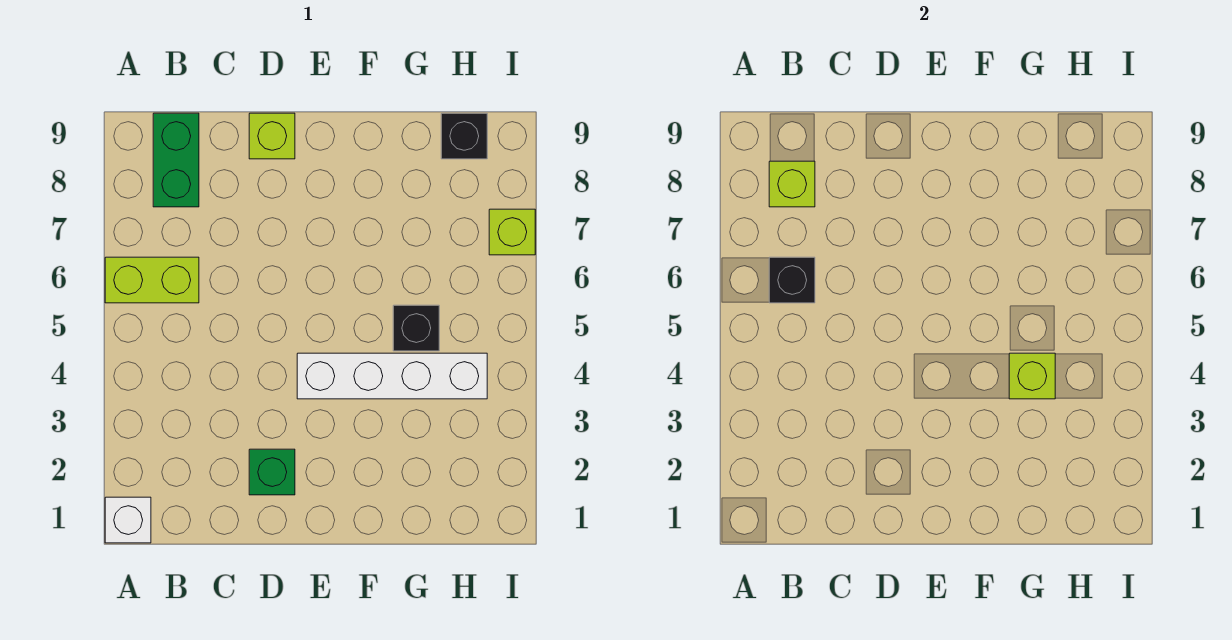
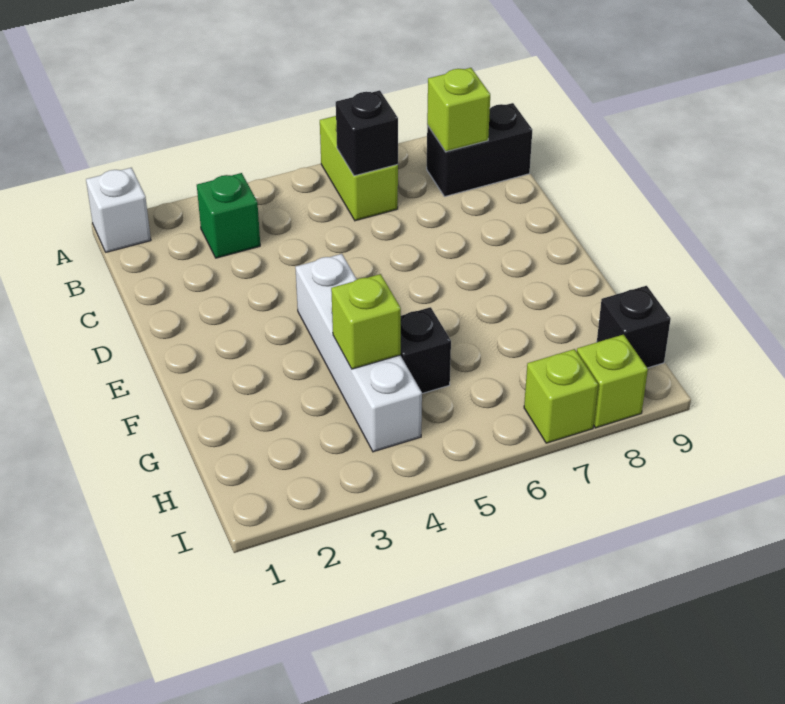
green 1x2 brick [153,113,199,207] -> black 1x2 brick [427,103,532,197]
green 1x1 brick [249,449,295,495] -> green 1x1 brick moved to [197,173,260,258]
lime 1x1 brick [249,113,295,159] -> lime 1x1 brick moved to [577,335,648,428]

